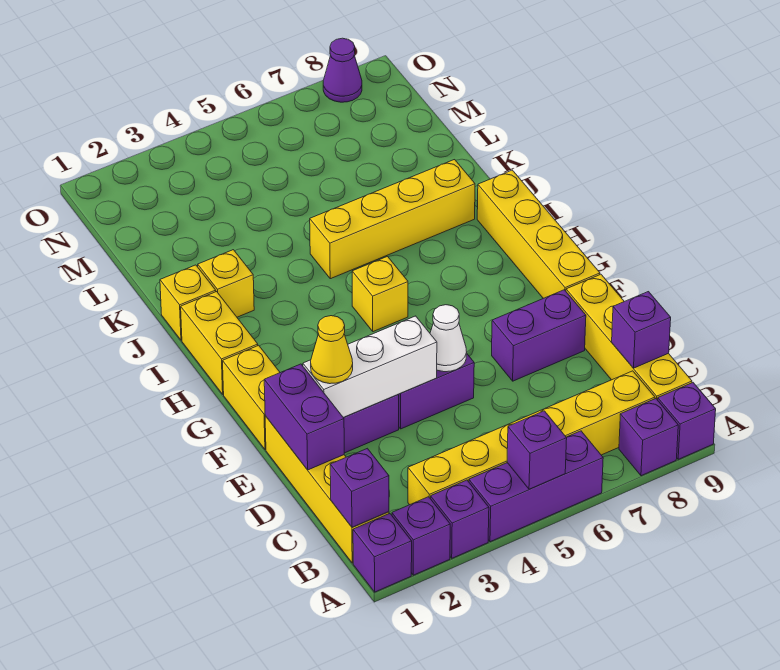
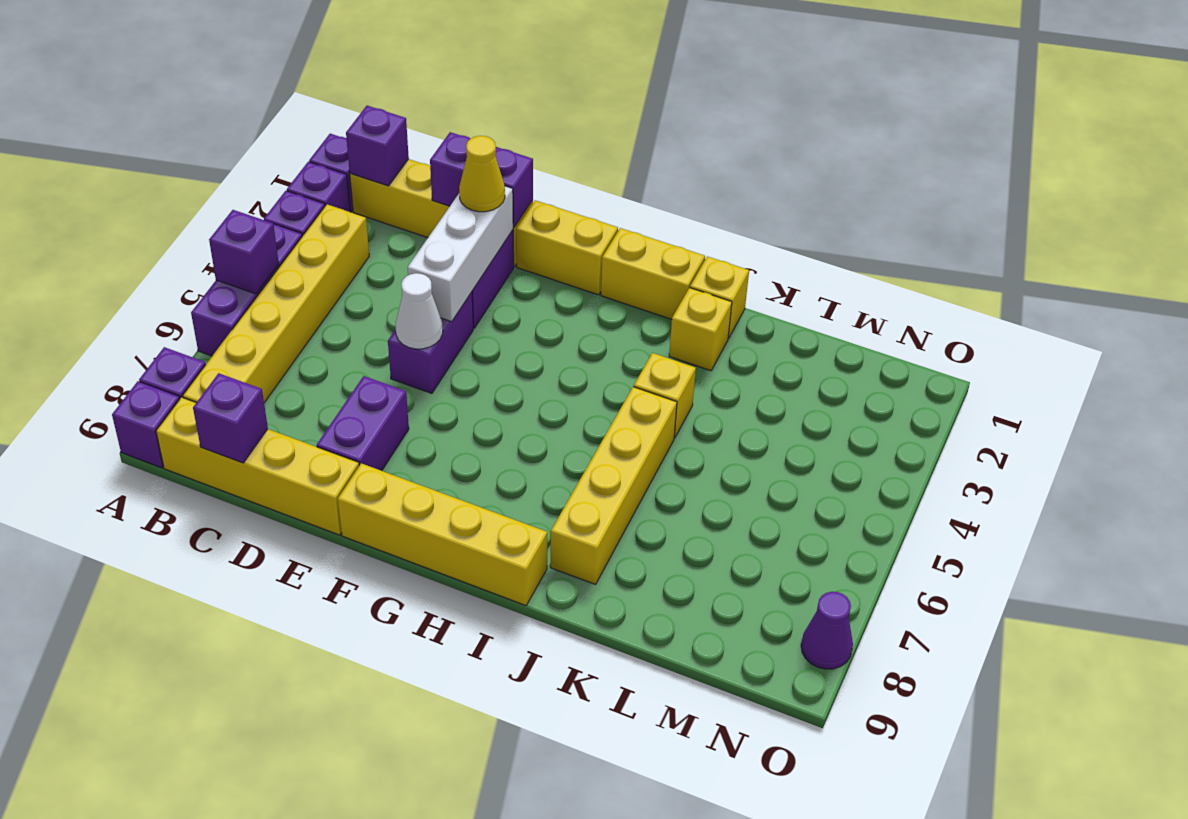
yellow 1x1 brick [352,257,408,332] -> yellow 1x1 brick moved to [634,353,696,438]

